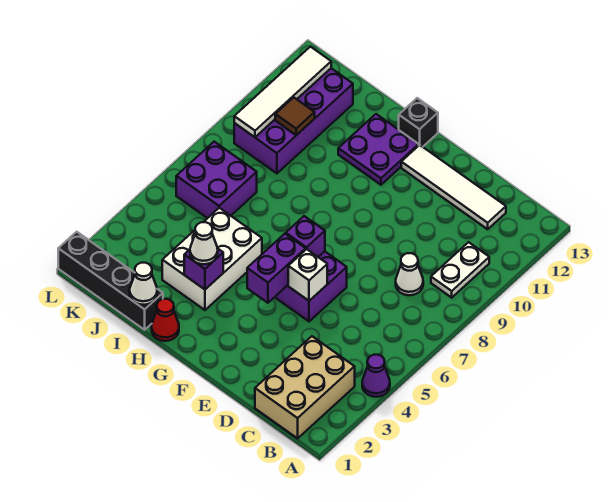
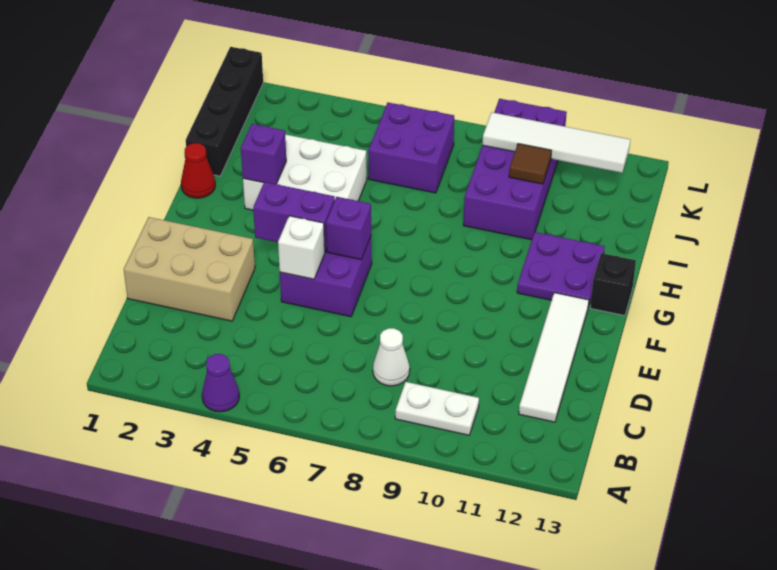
tan 2x3 brick [255,336,355,438] -> tan 2x3 brick moved to [124,217,255,321]
white 1x1 cone [190,222,218,264] -> none
white 1x1 cone [130,263,157,305] -> none
purple 2x4 brick [234,68,353,173] -> purple 2x4 brick turned to [463,99,567,240]

